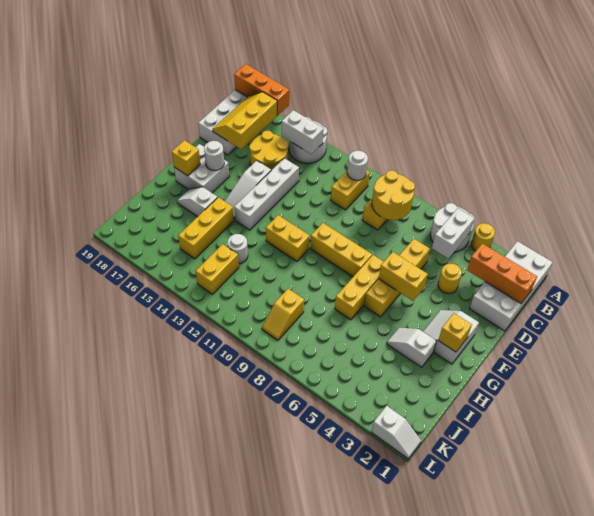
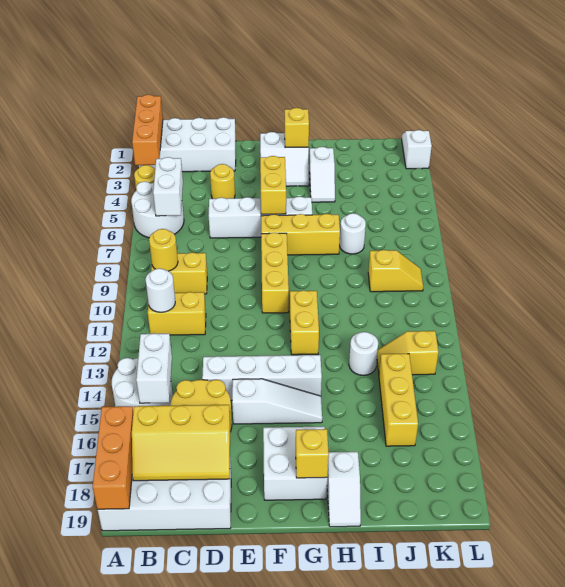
white 1x2 brick [432,208,474,259] -> white 1x2 brick turned to [153,157,183,216]
yellow 2x2 round brick [372,170,415,220] -> yellow 1x1 round brick [149,229,178,271]
orange 1x3 brick [467,243,537,303] -> orange 1x3 brick moved to [132,95,163,165]
yellow 1x4 brick [364,239,430,317] -> white 1x4 brick [209,196,312,238]
white 1x1 round brick [204,141,224,171] -> white 1x1 round brick moved to [340,213,366,254]
yellow 1x3 brick [178,197,234,259] -> yellow 1x3 brick turned to [379,354,418,446]
white 1x2 slope [177,187,218,217] -> white 1x2 slope moved to [327,452,361,527]
yellow 1x2 brick [196,244,239,294] -> yellow 1x2 slope [377,331,439,375]

